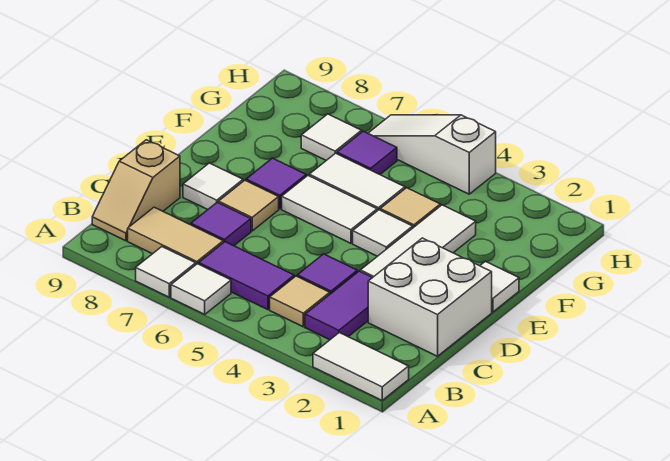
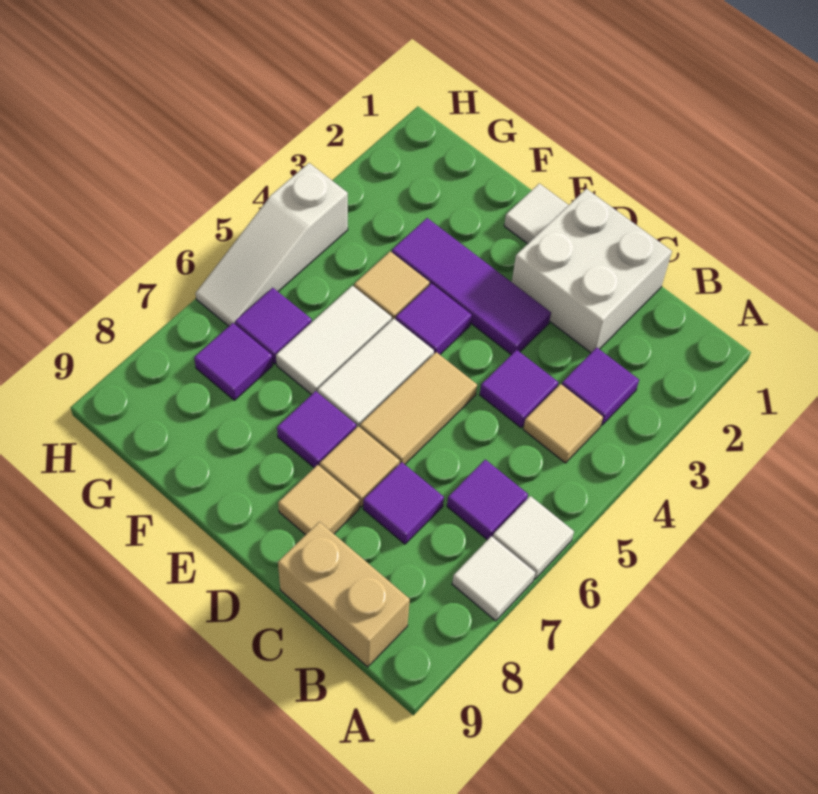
white 1x2 tile [313,333,409,400] -> none
purple 1x2 tile [305,271,372,340] -> purple 1x1 tile [562,348,639,425]
purple 1x2 tile [199,242,294,310] -> purple 1x1 tile [447,460,528,540]
tan 1x2 tile [128,207,223,264] -> tan 1x2 tile moved to [360,352,477,464]
tan 1x2 slope [92,140,180,241] -> tan 1x2 brick [278,522,410,667]
white 1x3 tile [360,205,476,278] -> purple 1x3 tile [392,218,551,355]
white 1x1 tile [183,163,243,210] -> tan 1x1 tile [278,465,359,535]
white 1x1 tile [353,210,413,256] -> purple 1x1 tile [396,284,472,355]
white 1x1 tile [301,114,362,160] -> purple 1x1 tile [194,323,273,400]

